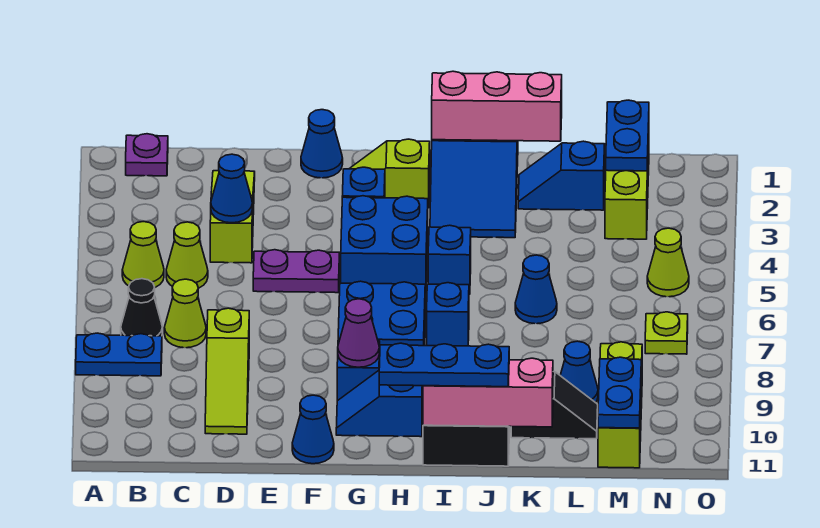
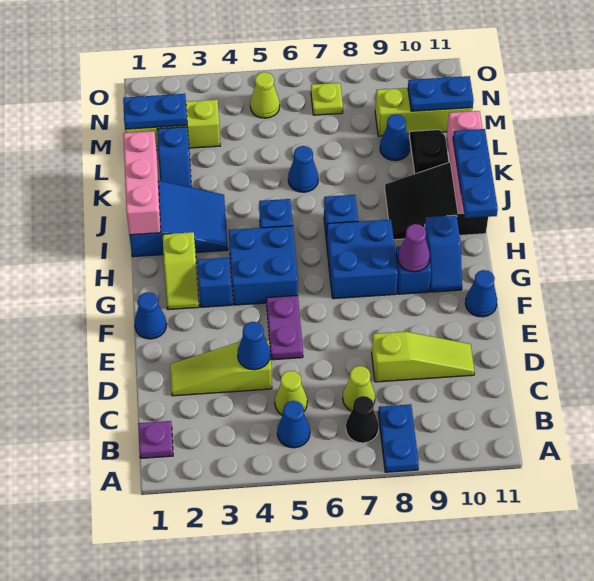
lime 1x1 cone [122,222,164,287] -> blue 1x1 cone [277,401,310,448]

